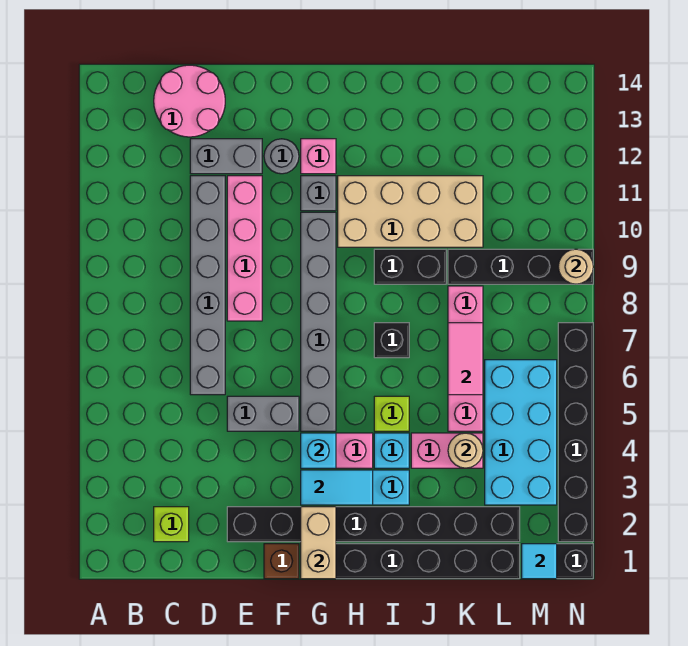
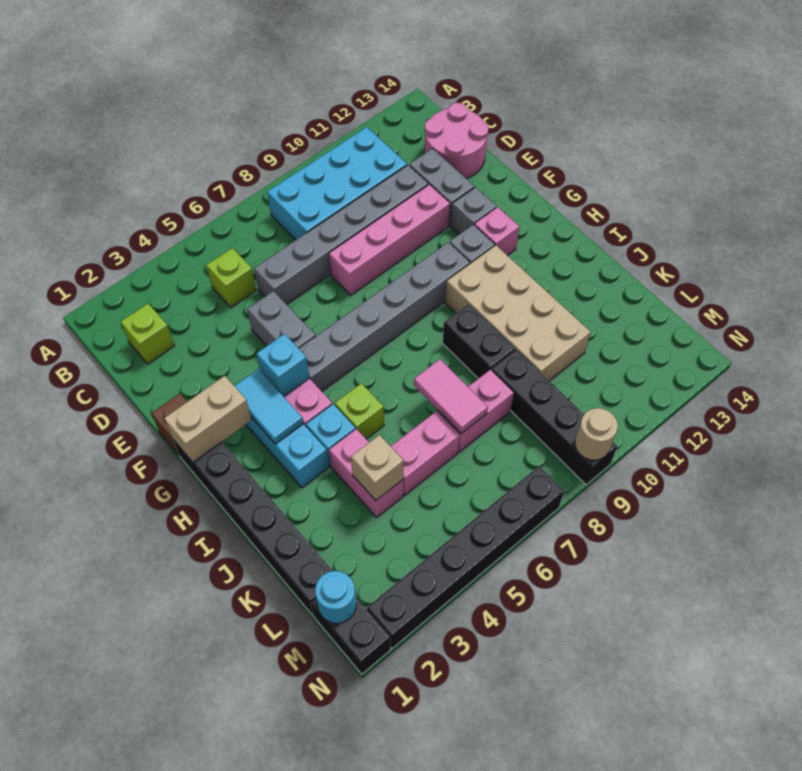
none -> lime 1x1 brick [206,248,256,307]
black 1x8 brick [227,507,520,542] -> none
grey 1x1 round brick [264,139,299,174] -> grey 1x1 brick [451,187,497,234]
black 1x1 brick [374,323,409,358] -> none
tan 1x1 round brick [448,433,483,468] -> tan 1x1 brick [351,435,403,500]
pink 1x2 tile [448,323,483,395] -> pink 1x2 tile turned to [414,359,488,433]
cyan 2x4 brick [485,360,557,505] -> cyan 2x4 brick moved to [267,127,407,240]
cyan 1x1 tile [522,544,557,579] -> cyan 1x1 round brick [315,571,356,623]

